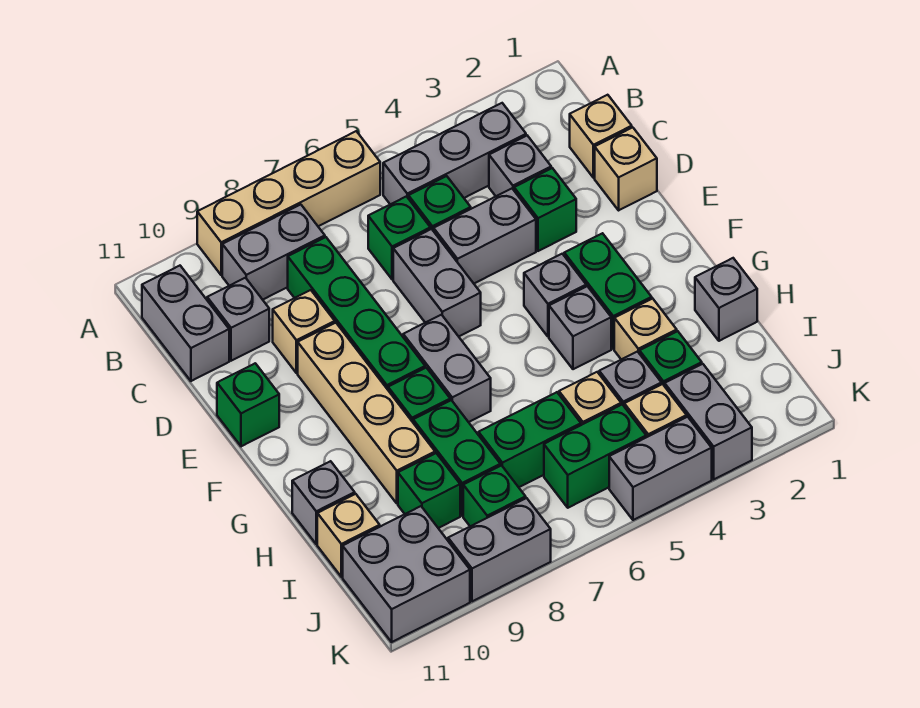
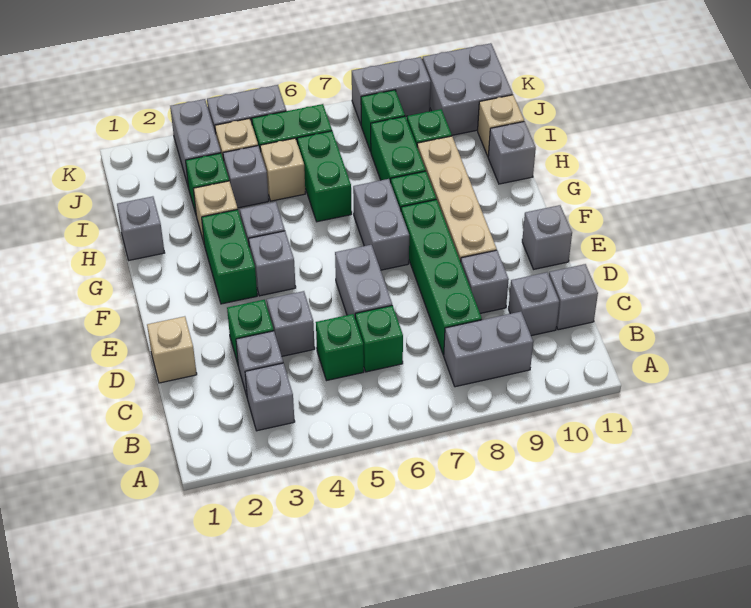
tan 1x4 brick [197,131,380,275] -> none
grey 1x3 brick [383,103,526,204] -> grey 1x1 brick [245,363,295,431]
grey 1x2 brick [142,266,229,381] -> grey 1x1 brick [549,264,598,330]
tan 1x1 brick [570,95,632,178] -> none
grey 1x2 brick [434,189,536,283] -> grey 1x1 brick [267,291,315,356]
tan 1x1 brick [273,290,335,373] -> grey 1x1 brick [461,250,509,313]
green 1x1 brick [217,363,279,446] -> grey 1x1 brick [522,205,572,269]
green 1x2 brick [479,392,581,487] -> green 1x2 brick turned to [297,131,352,222]

